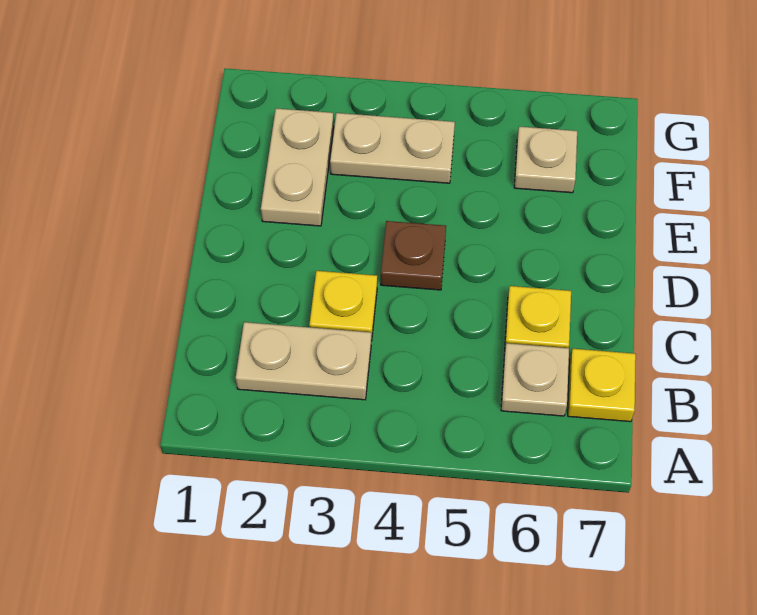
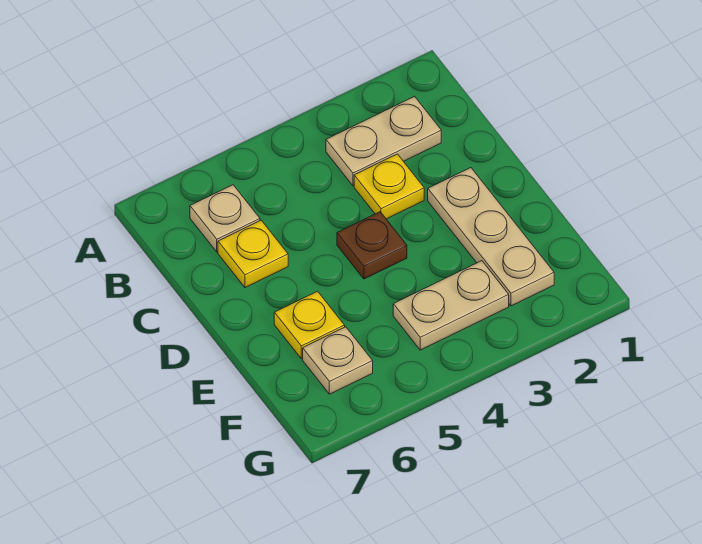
yellow 1x1 plate [568,349,636,422] -> yellow 1x1 plate moved to [274,291,345,359]
tan 1x2 plate [261,108,334,226] -> tan 1x3 plate [428,168,554,306]

